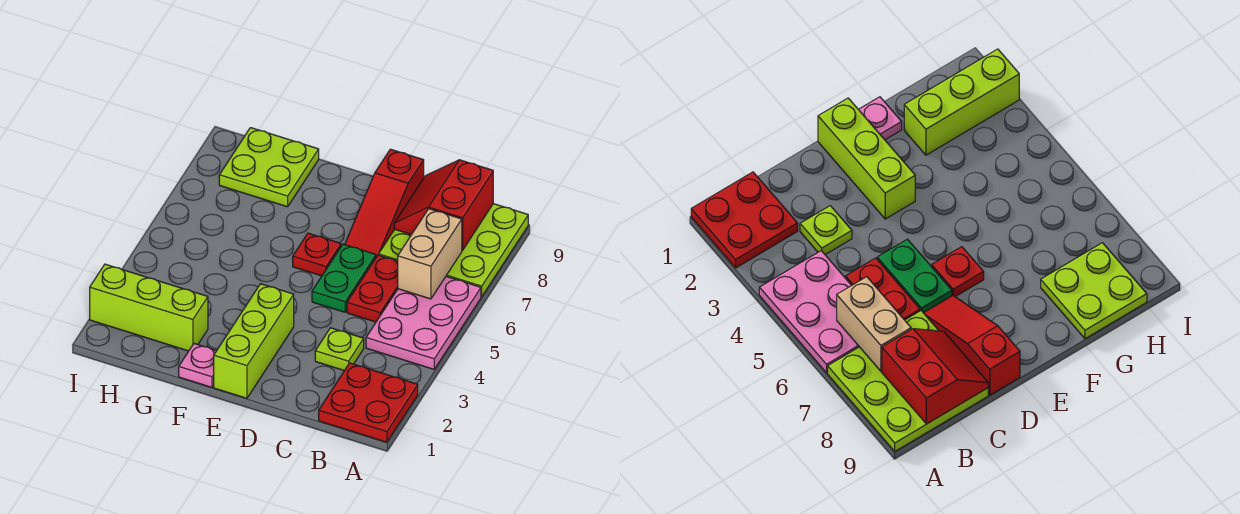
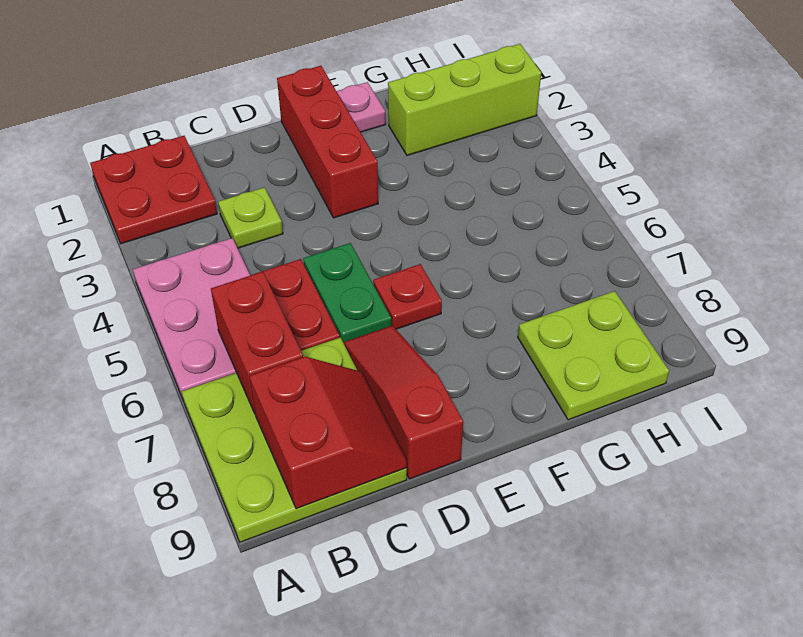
tan 1x2 brick [398,209,462,299] -> red 1x2 brick [211,272,303,413]
lime 1x3 brick [214,284,294,398] -> red 1x3 brick [277,66,378,218]

